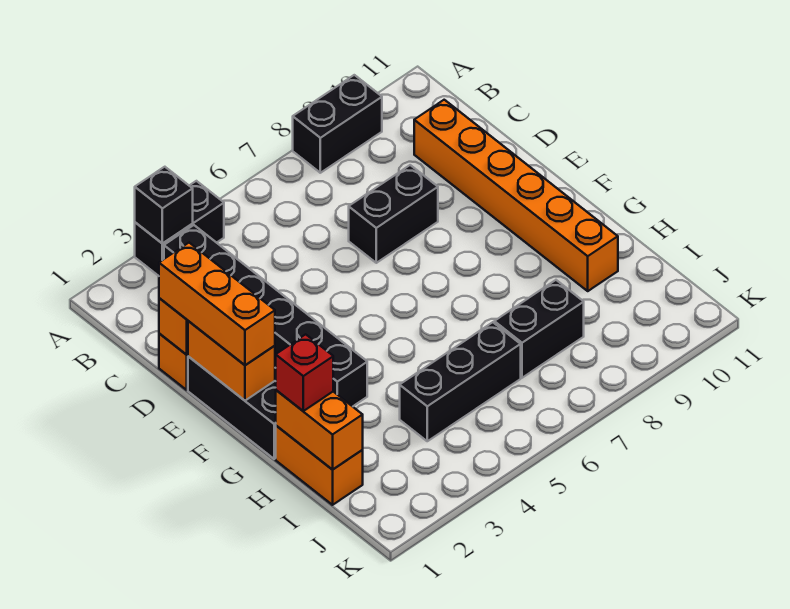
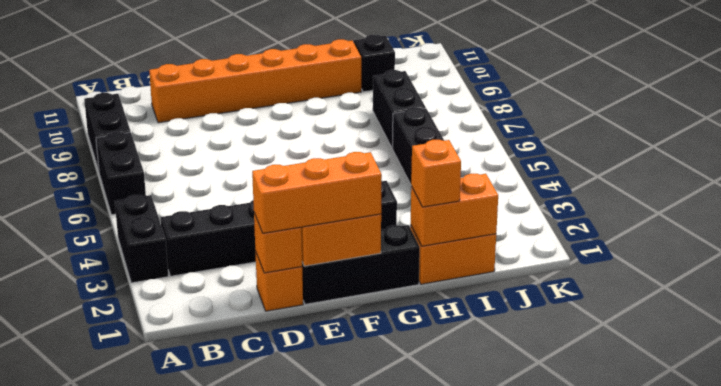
black 1x1 brick [135,167,193,244] -> black 1x1 brick moved to [354,35,395,92]
black 1x2 brick [349,165,438,263] -> black 1x2 brick moved to [96,132,146,215]
red 1x1 brick [276,334,333,411] -> orange 1x1 brick [411,140,461,207]

